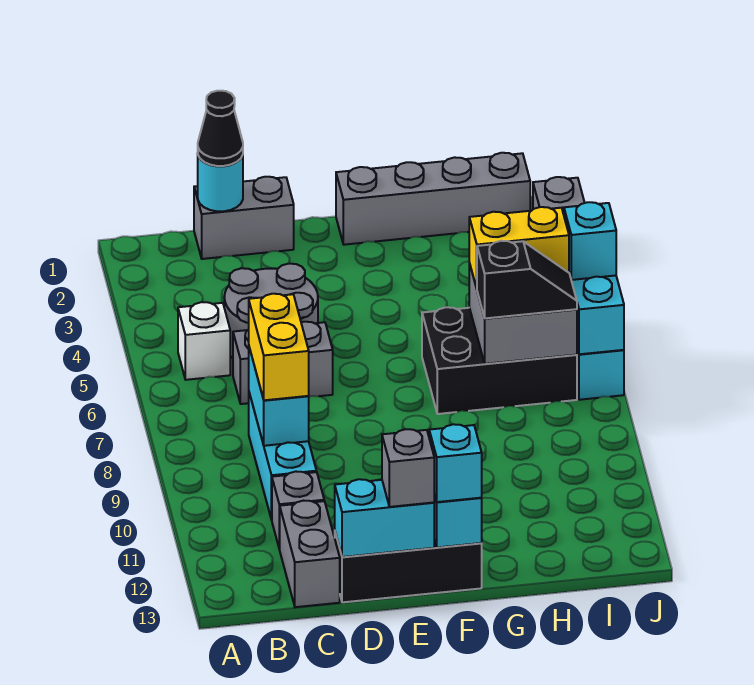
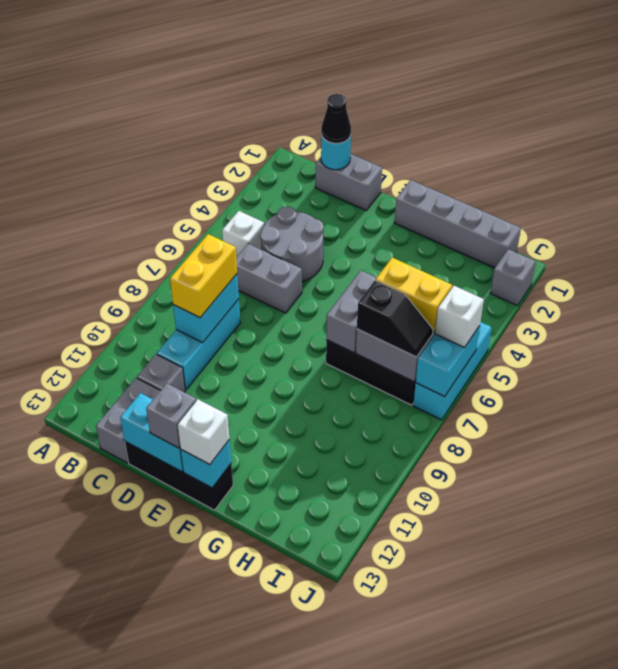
cyan 1x1 brick [429,424,482,502] -> white 1x1 brick [177,399,229,465]
none -> grey 1x2 brick [326,271,377,353]
cyan 1x1 brick [564,202,616,280] -> white 1x1 brick [435,286,484,348]

